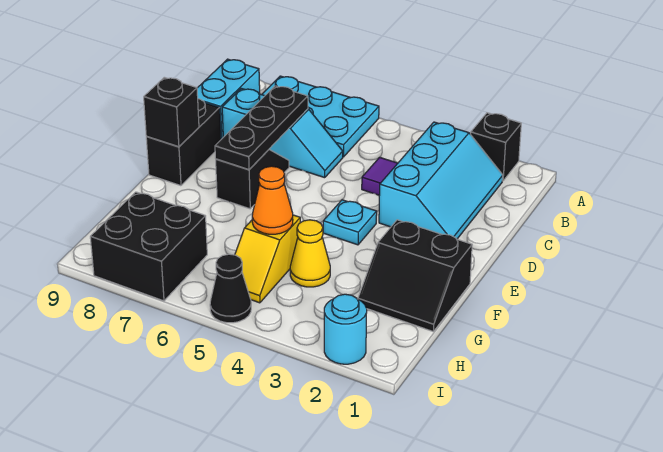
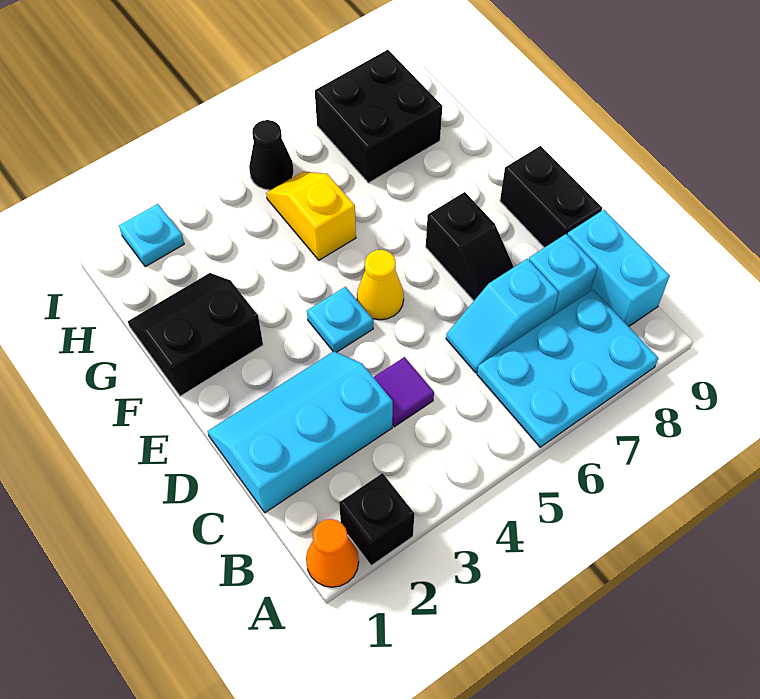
cyan 2x3 slope [379,122,503,239] -> cyan 2x3 slope turned to [208,351,393,513]
black 1x3 plate [215,86,308,169] -> none
black 1x1 brick [144,77,199,147] -> none
yellow 1x1 cone [290,220,330,287] -> yellow 1x1 cone moved to [357,250,404,320]
orange 1x1 cone [252,166,293,234] -> orange 1x1 cone moved to [306,519,359,587]
cyan 1x1 round brick [324,294,367,364] -> cyan 1x1 plate [119,204,184,267]

